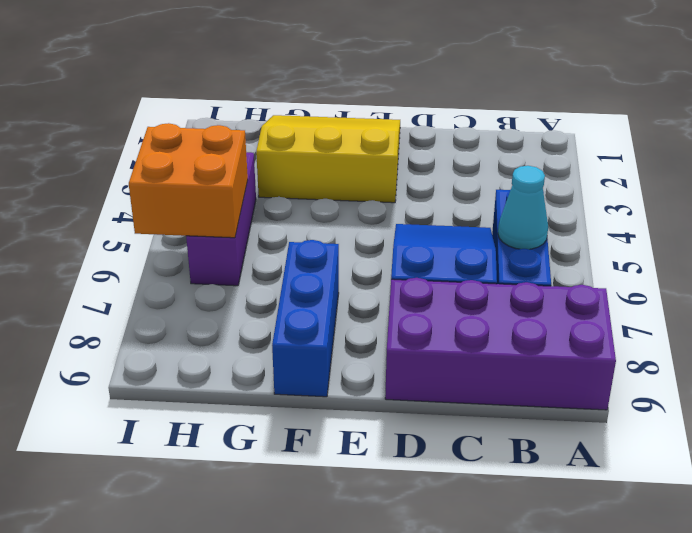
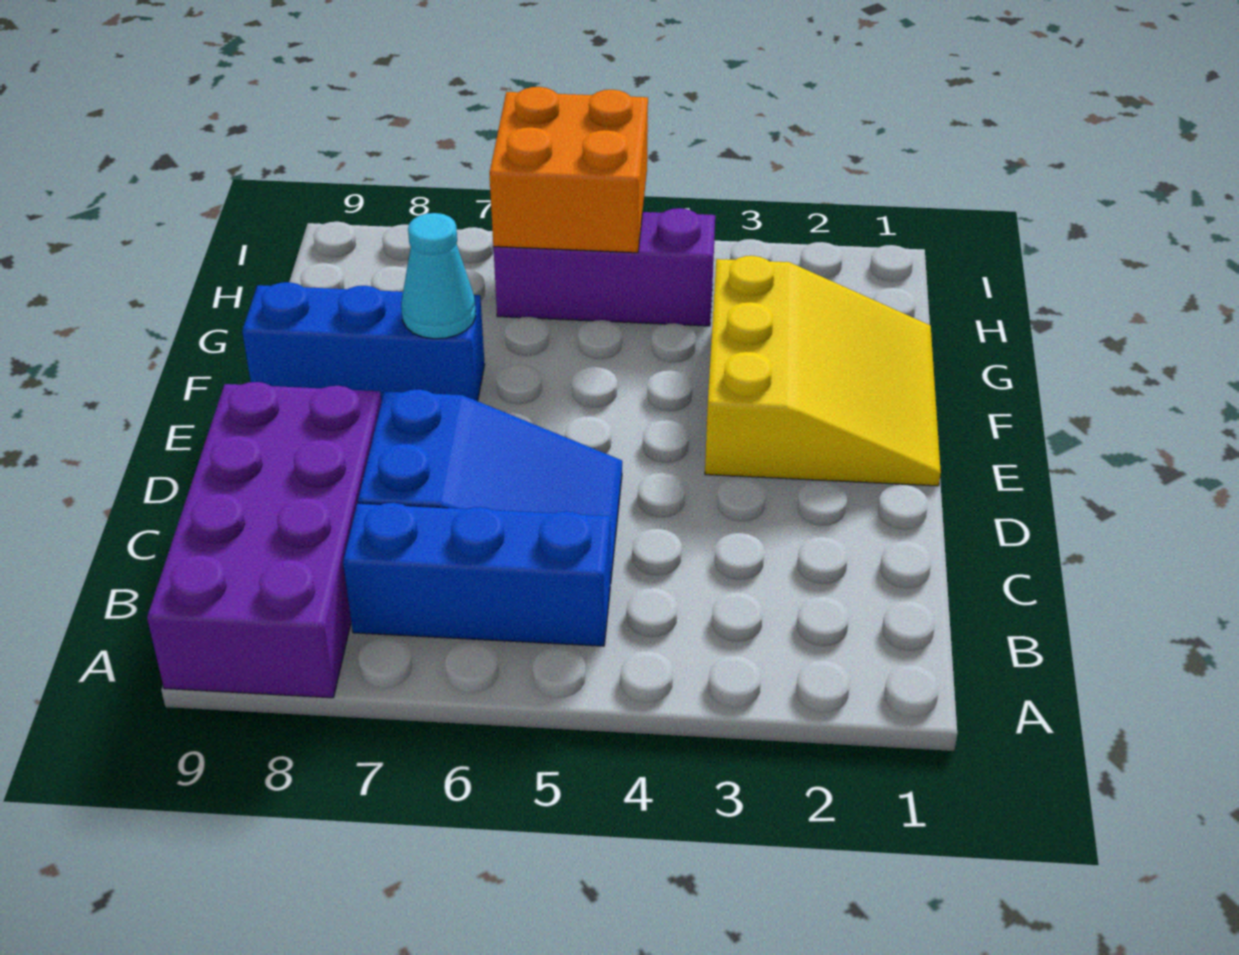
cyan 1x1 cone [498,166,548,249] -> cyan 1x1 cone moved to [401,213,476,339]

